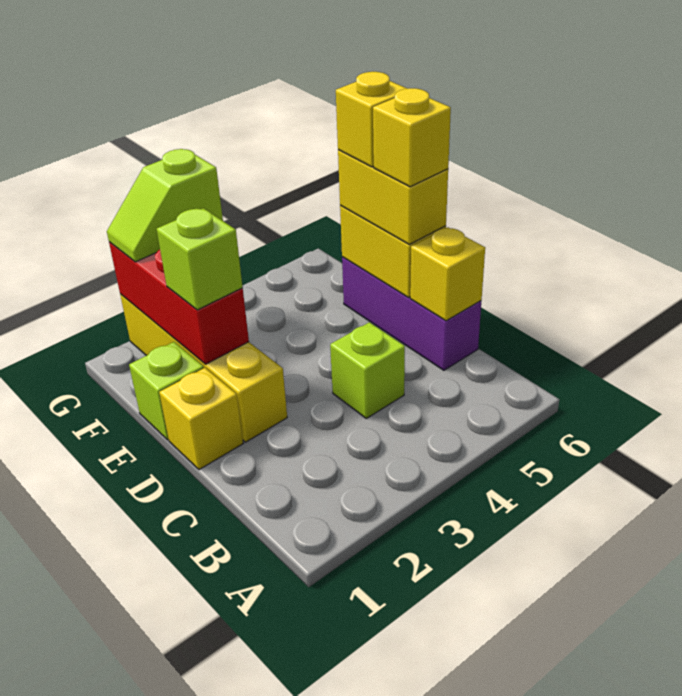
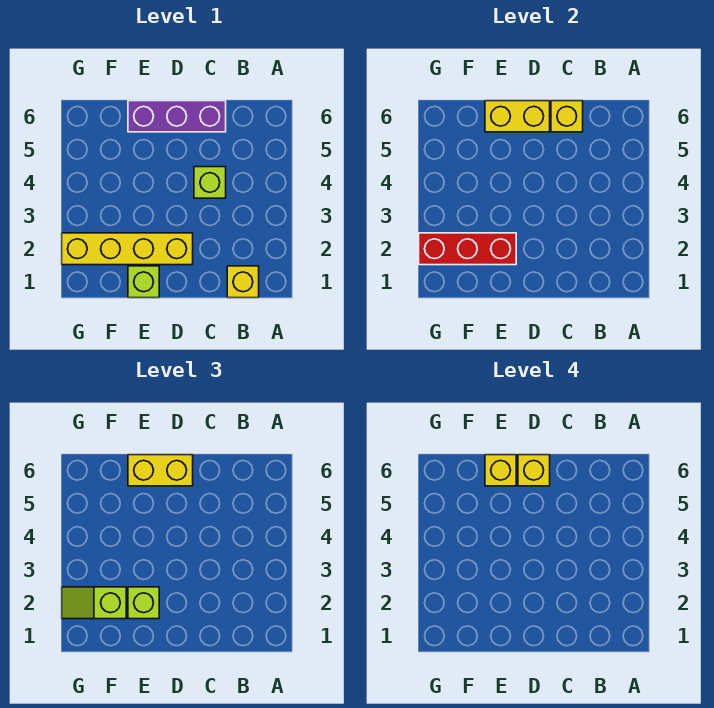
yellow 1x1 brick [159,368,243,470] -> yellow 1x1 brick moved to [227,266,259,298]
lime 1x2 slope [107,149,223,262] -> lime 1x2 slope turned to [62,587,126,619]

